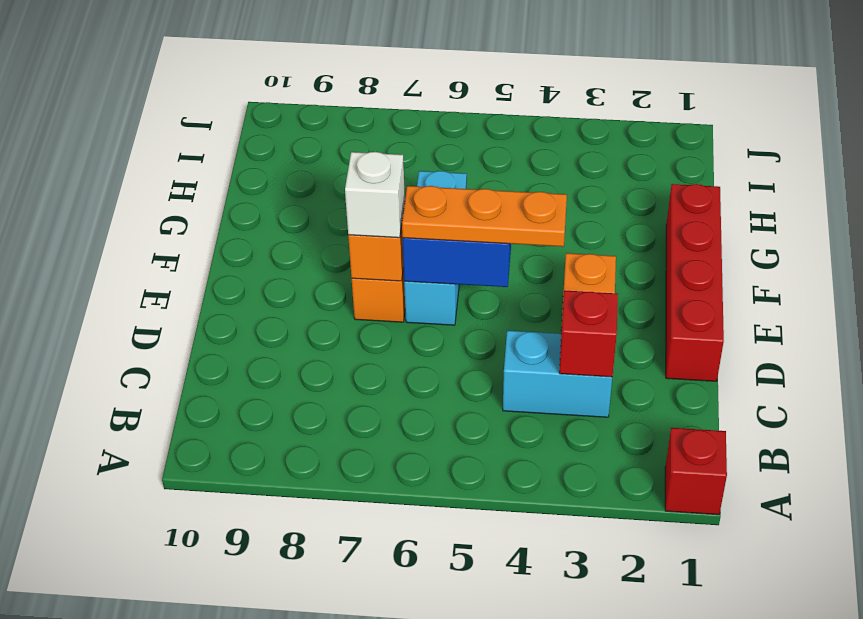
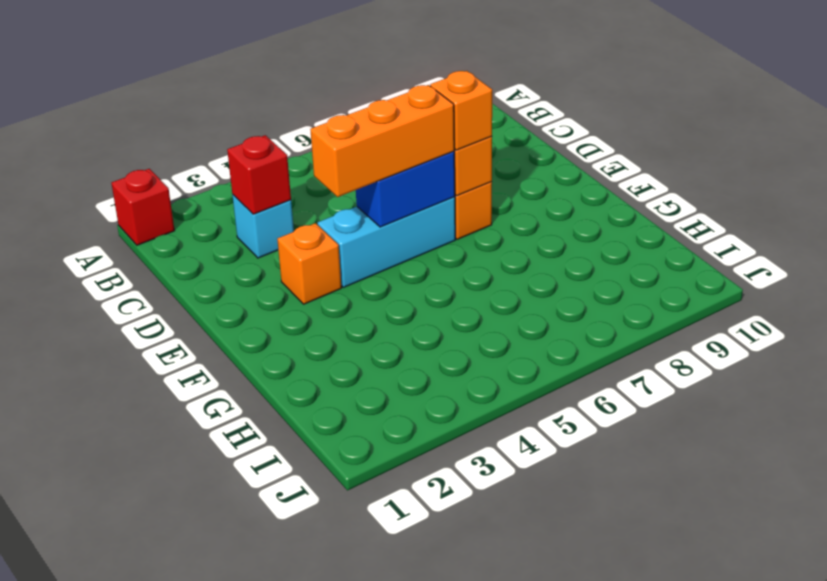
cyan 1x2 brick [503,330,612,417] -> cyan 1x1 brick [233,195,294,258]
red 1x4 brick [666,184,724,381] -> none
orange 1x3 plate [402,186,567,247] -> orange 1x3 brick [310,85,454,197]
cyan 1x3 brick [404,171,467,325] -> cyan 1x3 brick turned to [317,197,455,287]
white 1x1 brick [345,152,405,238] -> orange 1x1 brick [430,71,492,150]

